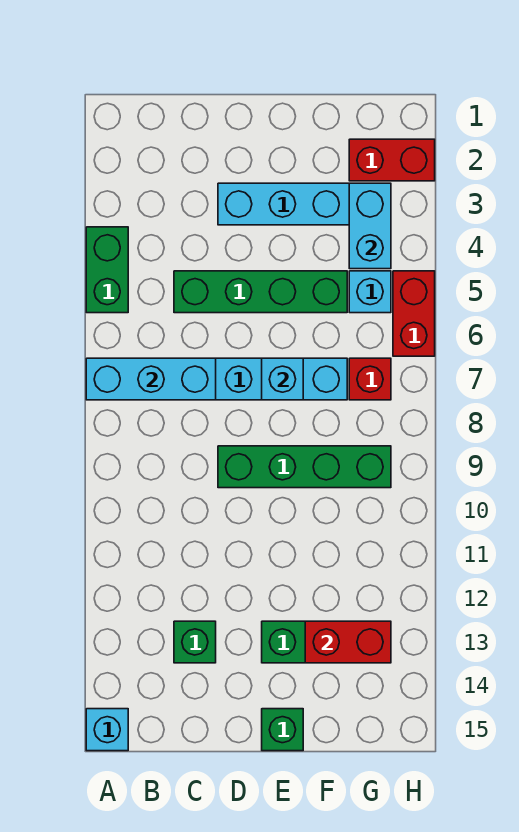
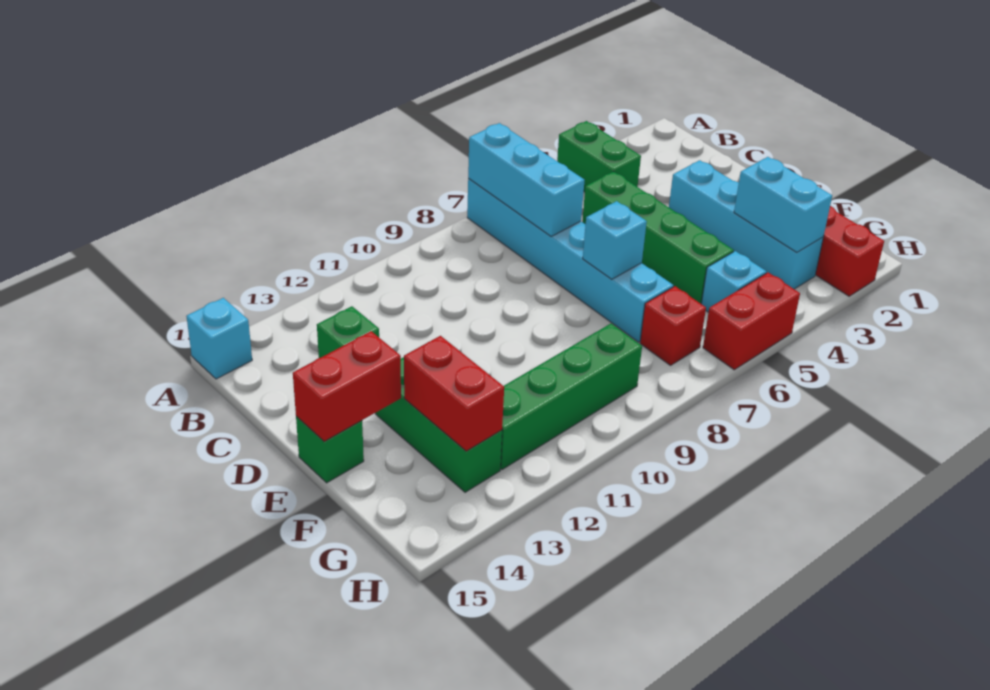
green 1x2 brick [86,227,128,313] -> green 1x2 brick turned to [557,121,641,192]
green 1x4 brick [218,446,391,488] -> green 1x4 brick turned to [500,324,642,470]
none -> red 1x2 brick [293,331,401,441]
cyan 1x2 brick [349,183,391,269] -> cyan 1x2 brick turned to [734,157,832,252]

